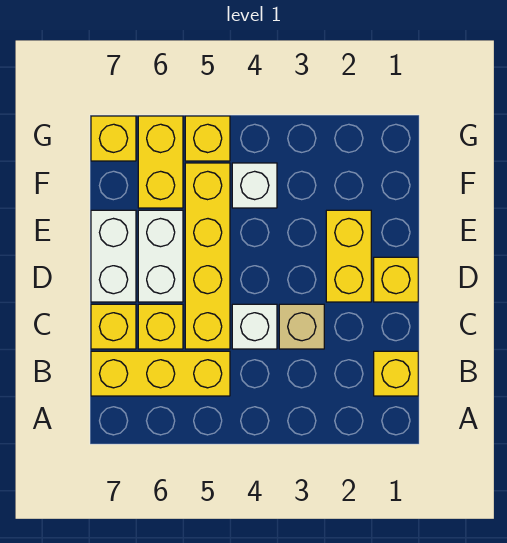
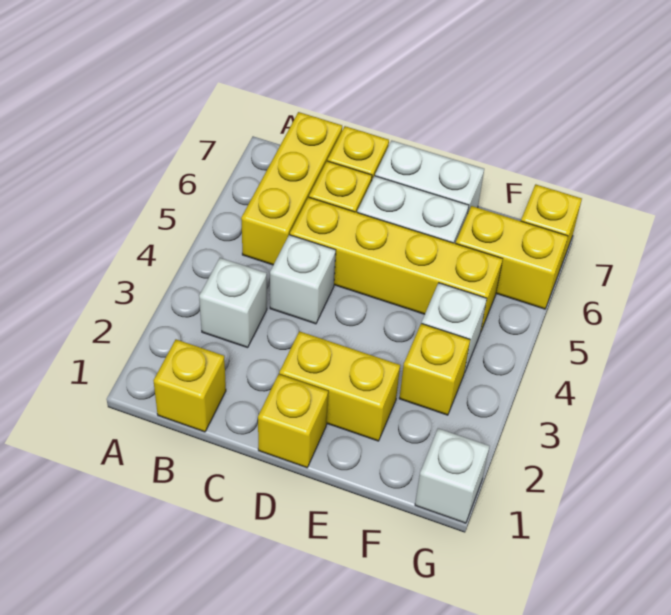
none -> white 1x1 brick [199,258,267,348]
tan 1x1 brick [279,304,324,349] -> none
none -> white 1x1 brick [415,428,490,523]
yellow 1x1 brick [185,116,230,161] -> yellow 1x1 brick moved to [399,324,470,415]

